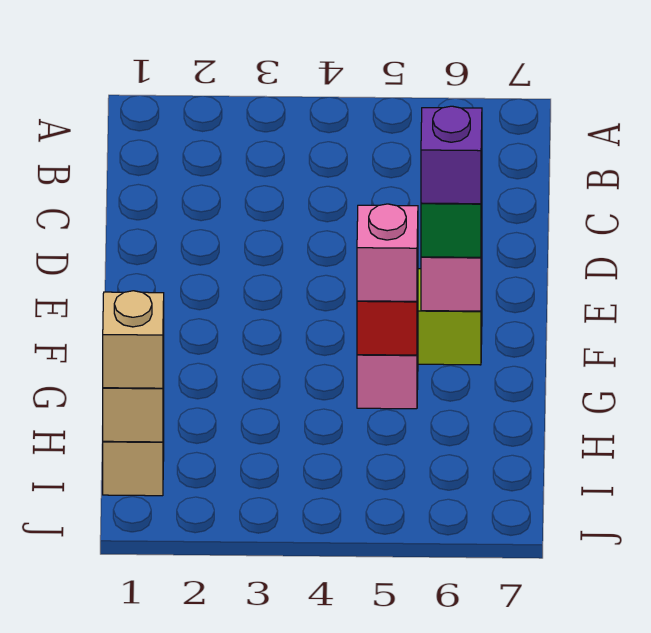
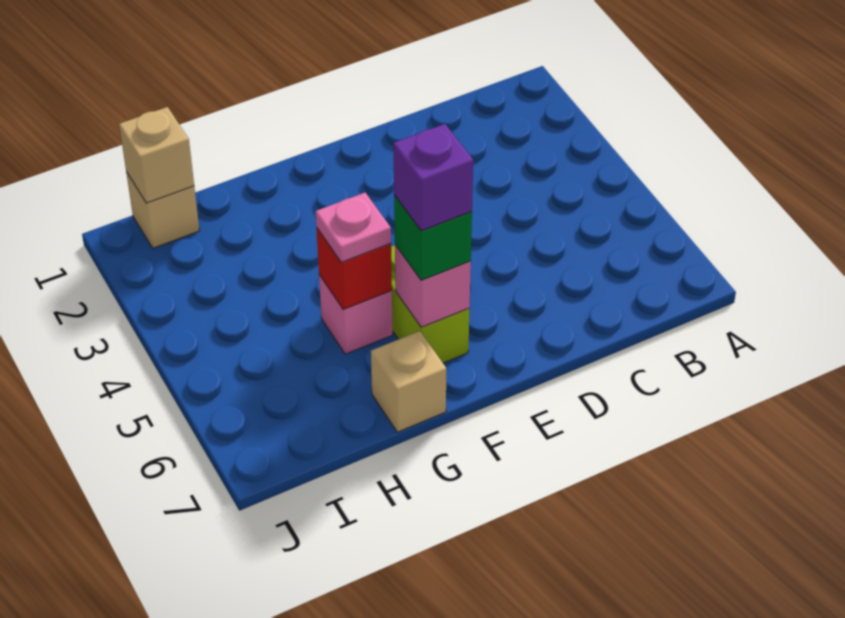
pink 1x1 brick [357,204,418,301] -> pink 1x1 plate [316,193,391,262]
tan 1x1 brick [103,291,164,388] -> tan 1x1 brick moved to [371,331,446,432]

